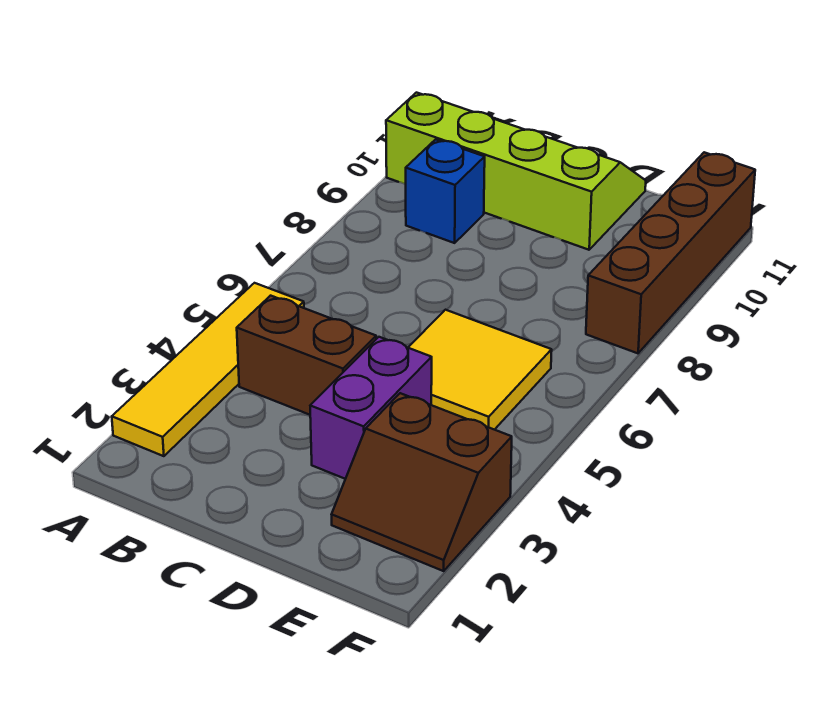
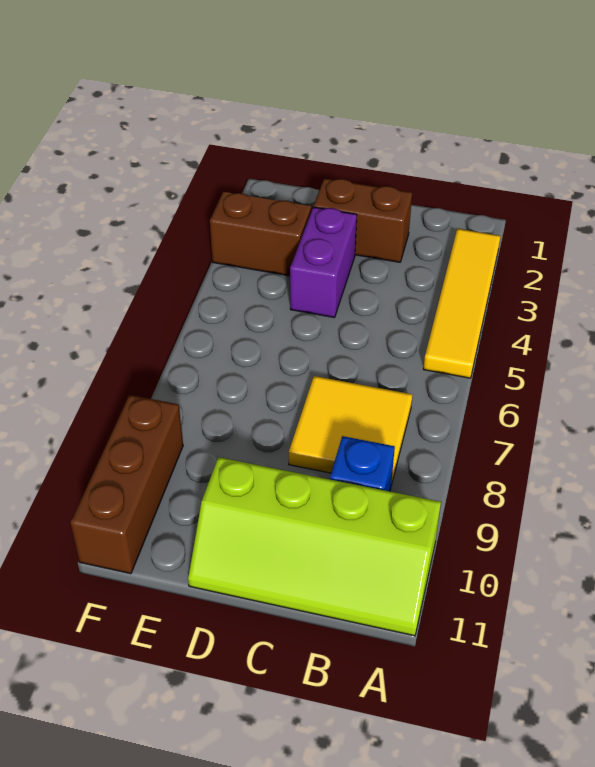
brown 1x2 brick [237,296,376,415] -> brown 1x2 brick moved to [314,178,412,262]
yellow 2x2 tile [408,310,552,430] -> yellow 2x2 tile moved to [289,376,412,485]
brown 1x4 brick [586,152,755,353] -> brown 1x3 brick [70,395,183,574]

